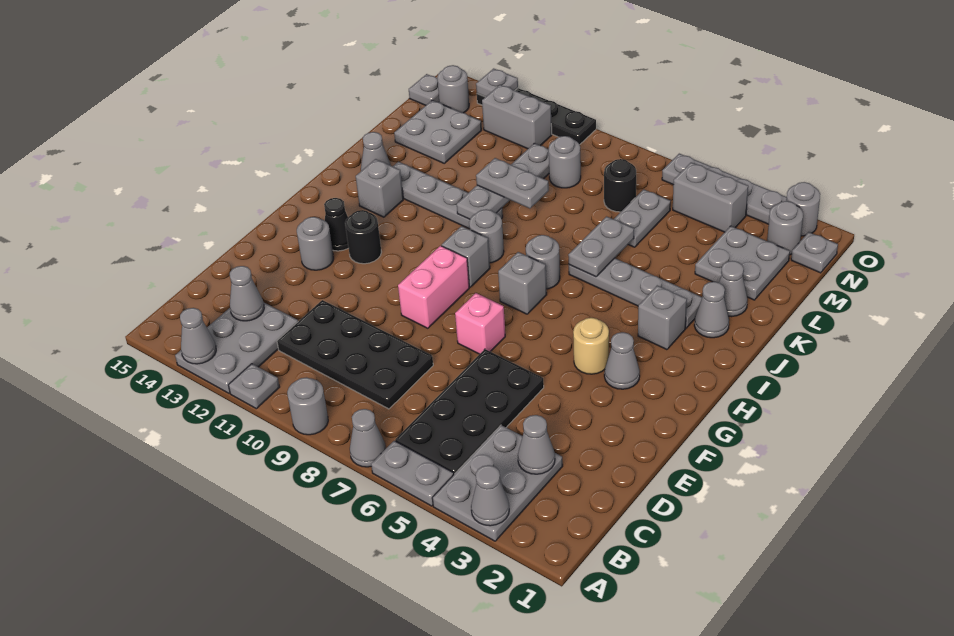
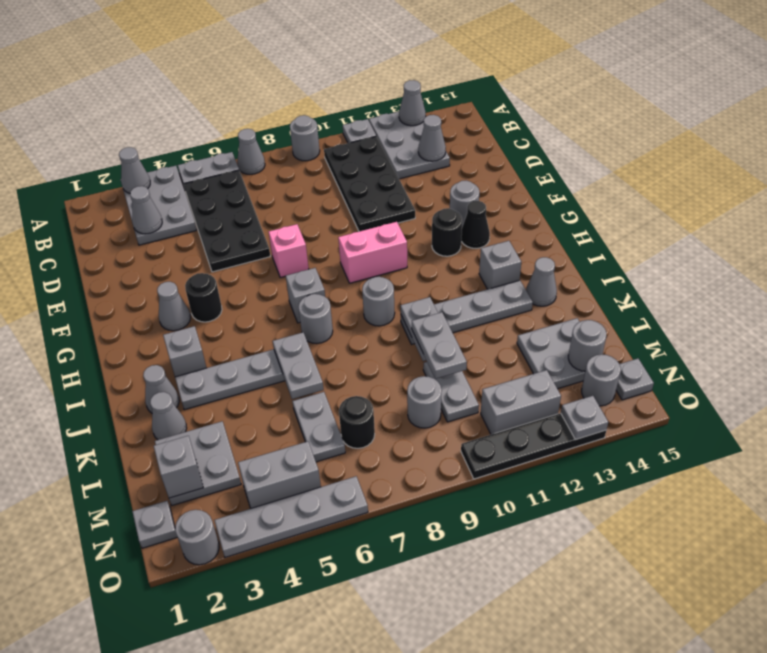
black 2x4 plate [277,300,433,409] -> black 2x4 plate turned to [324,136,415,231]
pink 1x2 brick [398,246,469,328] -> pink 1x2 brick turned to [338,222,407,283]
tan 1x1 round brick [573,318,609,374] -> black 1x1 round brick [185,273,222,322]
grey 1x1 brick [442,226,490,287] -> grey 1x1 brick moved to [154,436,203,498]
grey 1x2 plate [476,158,549,208] -> grey 1x2 plate turned to [412,312,467,379]
grey 1x1 round brick [767,201,803,255] -> grey 1x1 round brick moved to [568,320,606,371]

